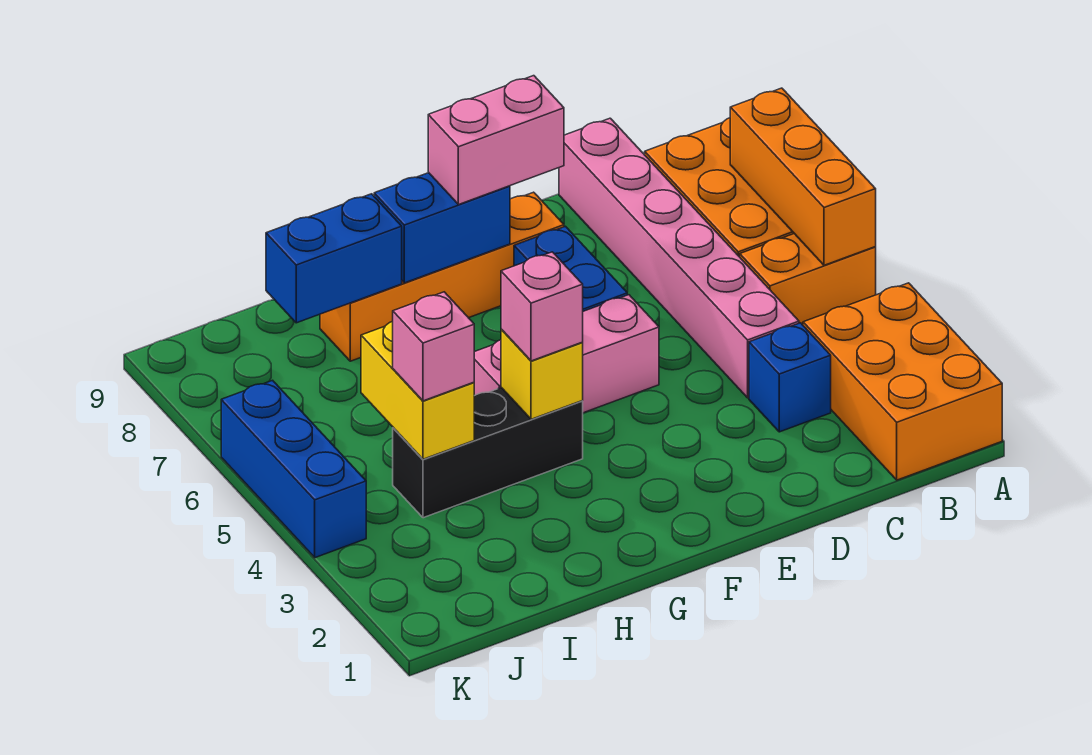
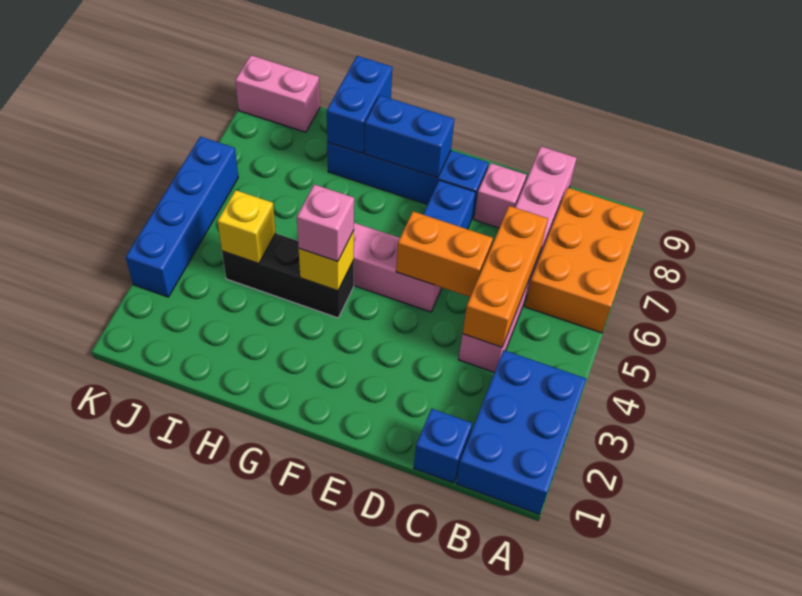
orange 2x3 brick [803,283,1002,480] -> blue 2x3 brick [456,350,586,515]
orange 1x2 brick [740,234,876,325] -> orange 1x2 brick moved to [396,211,493,297]
orange 1x3 brick [730,88,876,265] -> orange 1x3 brick moved to [463,206,548,347]
blue 1x1 brick [749,323,831,432] -> blue 1x1 brick moved to [414,409,472,483]
orange 1x4 brick [320,192,564,361] -> blue 1x4 brick [327,142,488,218]
pink 1x2 brick [428,76,564,205] -> pink 1x2 brick moved to [235,55,320,132]
blue 1x2 brick [266,194,402,323] -> blue 1x2 brick turned to [327,56,392,153]
yellow 1x2 brick [361,321,474,459] -> yellow 1x1 brick [218,190,276,264]
pink 1x1 brick [393,292,474,401] -> pink 1x1 brick moved to [474,163,527,228]
blue 1x3 brick [221,380,366,558] -> blue 1x4 brick [126,137,238,297]

